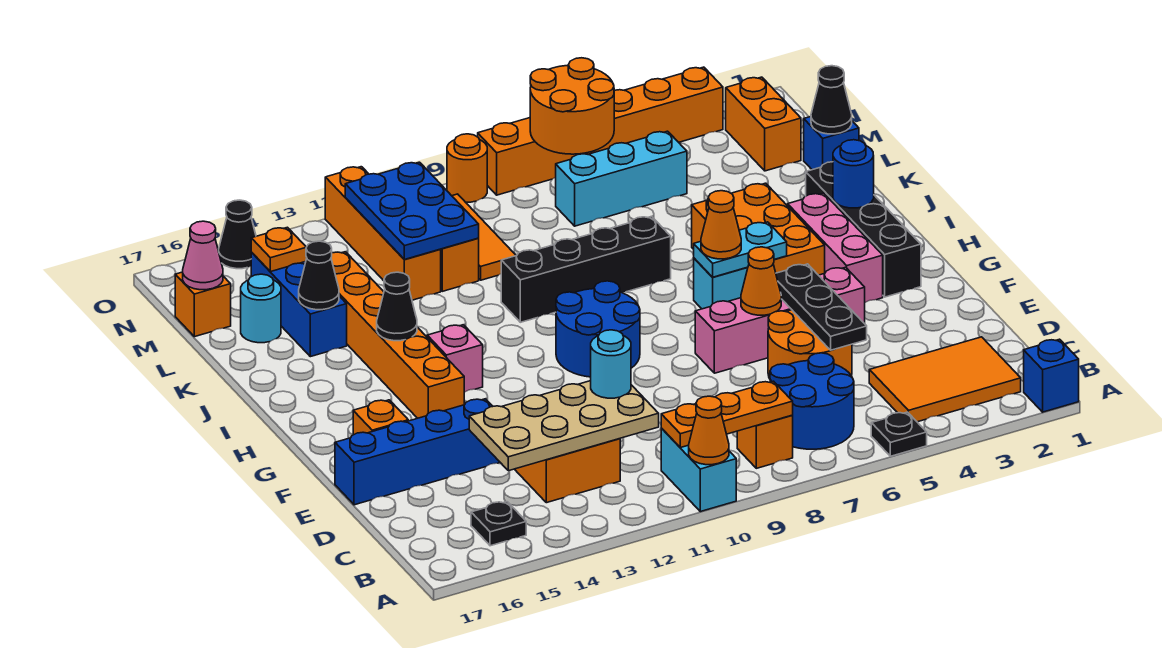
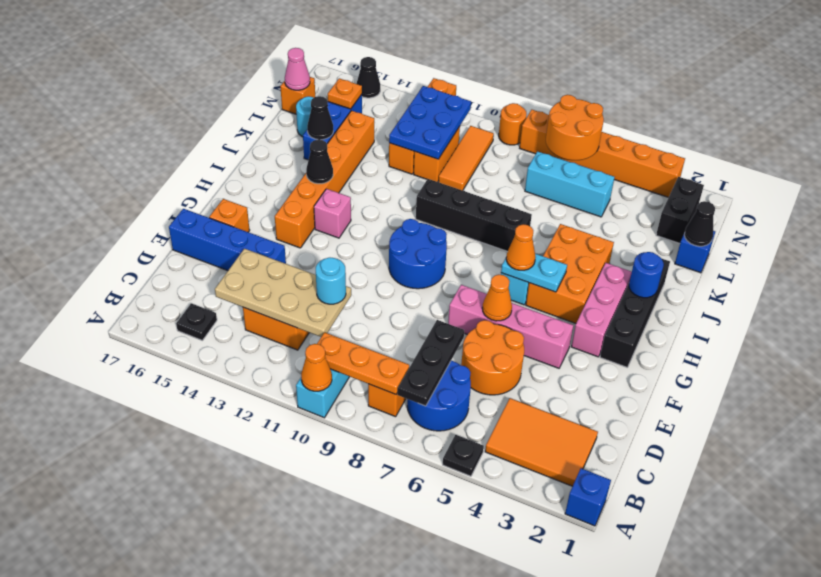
black 1x3 plate [776,264,867,350] -> black 1x3 plate moved to [398,320,464,406]
orange 1x2 brick [726,77,801,171] -> black 1x2 brick [656,177,704,243]

